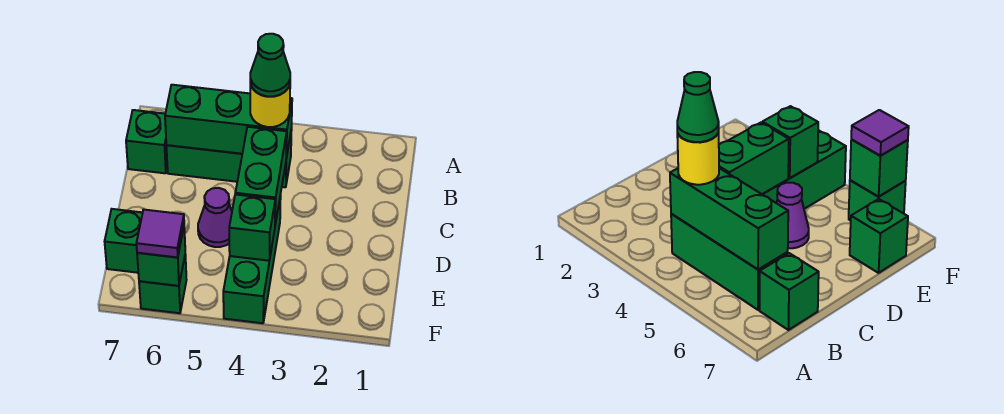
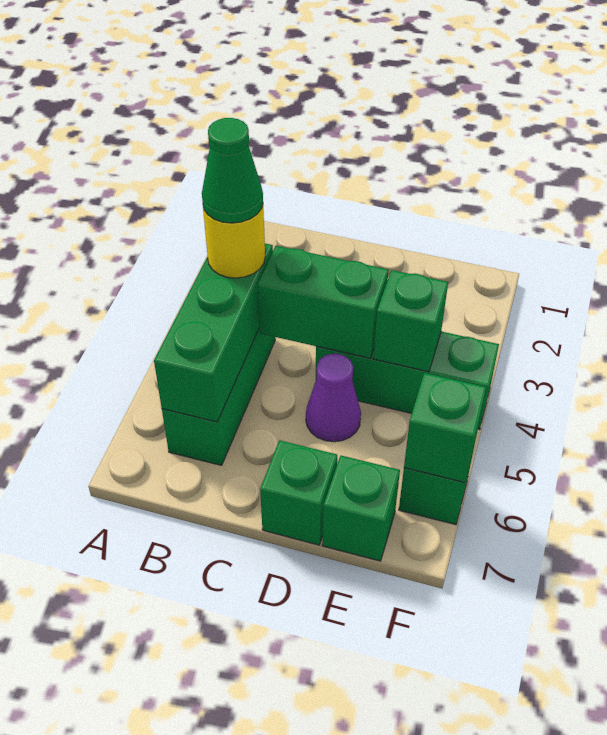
green 1x1 brick [126,110,167,173] -> green 1x1 brick moved to [260,440,337,545]
purple 1x1 tile [136,210,184,257] -> none

